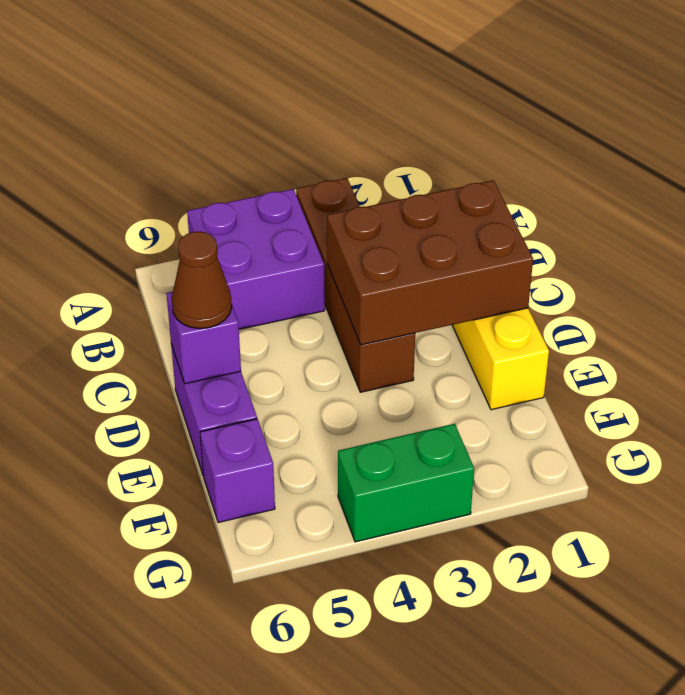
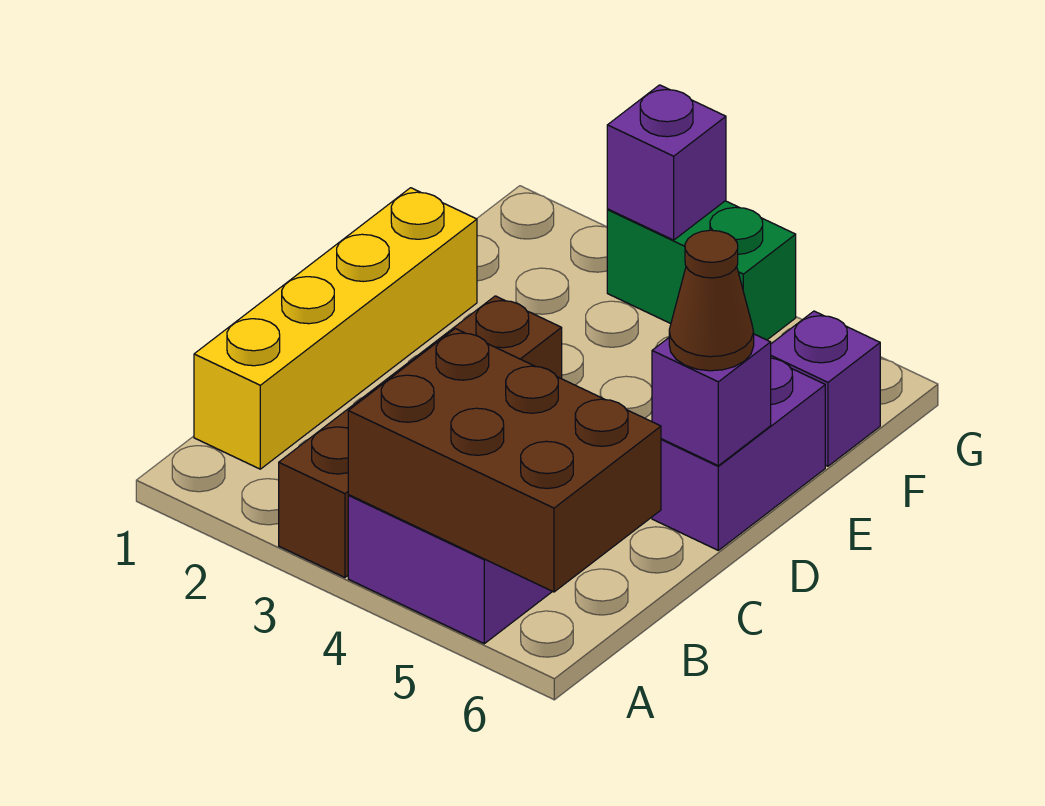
brown 2x3 brick [327,180,533,345] -> brown 2x3 brick moved to [348,328,661,592]
none -> purple 1x1 brick [607,85,726,240]

